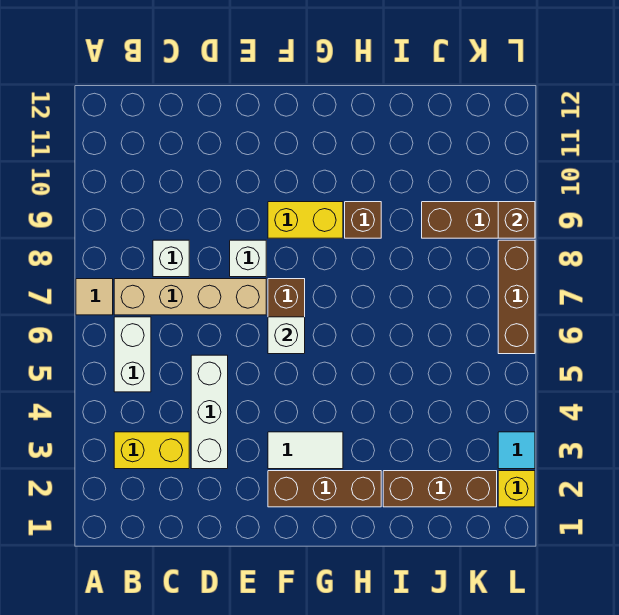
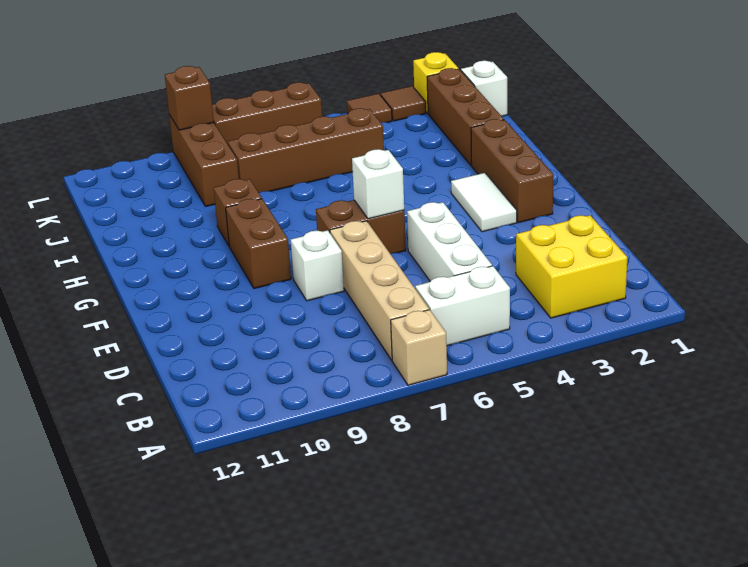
tan 1x1 tile [76,279,113,315] -> tan 1x1 brick [391,310,447,385]
yellow 1x2 brick [114,432,189,469] -> yellow 2x2 brick [516,215,627,318]
white 1x1 brick [153,240,189,277] -> white 1x1 brick moved to [461,61,507,116]
white 1x3 brick [191,355,228,469] -> white 1x3 brick turned to [407,202,492,281]
yellow 1x2 brick [268,202,343,238] -> brown 1x2 brick [226,199,291,289]
none -> brown 1x4 brick [228,108,384,193]
cyan 1x1 tile [498,432,535,469] -> brown 1x1 tile [381,86,426,121]
none -> brown 1x1 tile [347,94,392,123]

